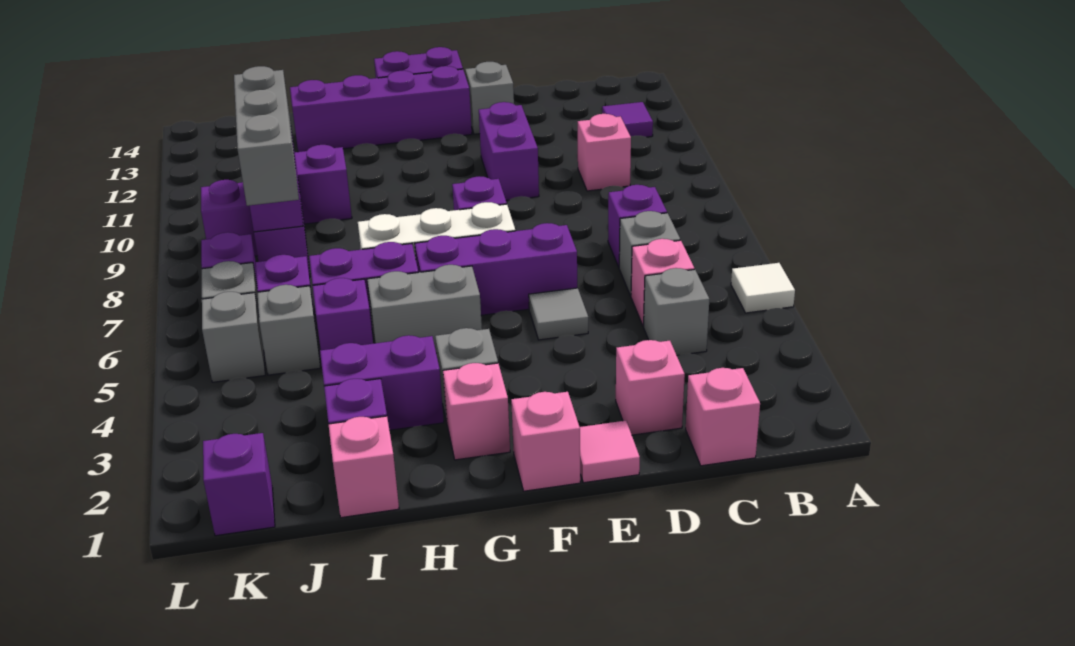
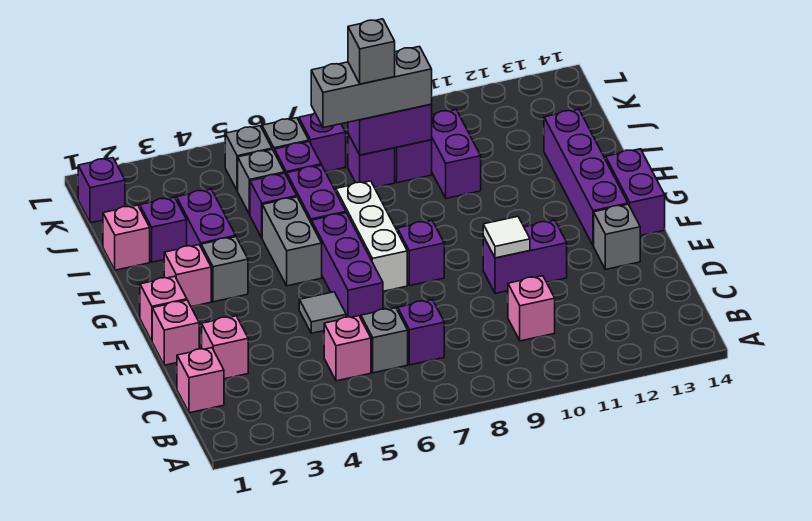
white 1x1 tile [731,263,795,313] -> white 1x1 tile moved to [483,217,530,258]
purple 1x1 tile [602,102,653,137] -> none
grey 1x1 brick [644,268,709,355] -> grey 1x1 brick moved to [348,19,395,84]
pink 1x1 tile [580,421,640,483] -> pink 1x1 brick [152,300,199,365]

